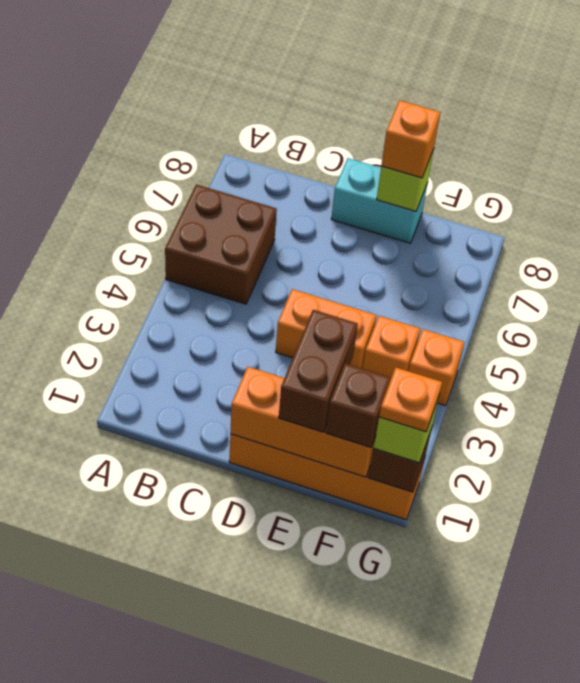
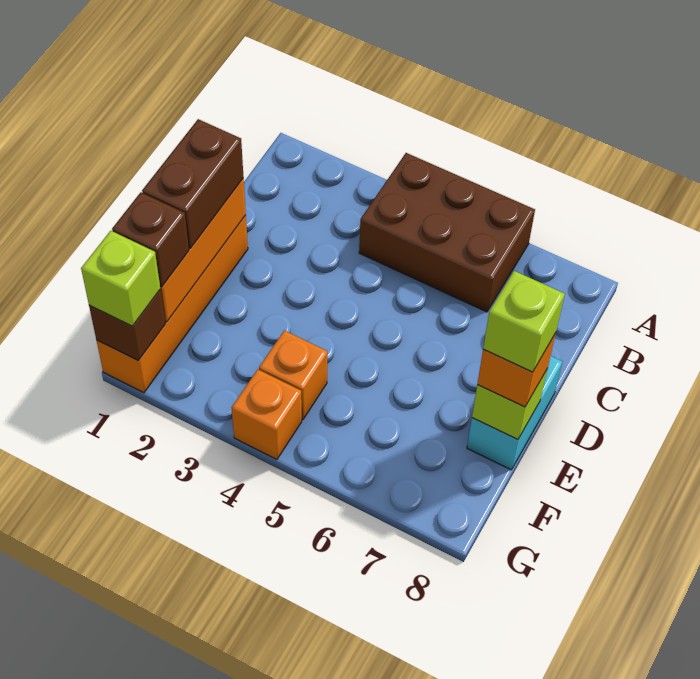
brown 2x2 brick [165,184,277,304] -> brown 2x3 brick [359,153,535,312]
orange 1x2 brick [276,289,376,369] -> none
brown 1x2 brick [279,310,358,432] -> brown 1x2 brick turned to [142,119,244,248]
none -> lime 1x1 brick [483,271,565,372]
orange 1x1 plate [379,368,442,432] -> none

